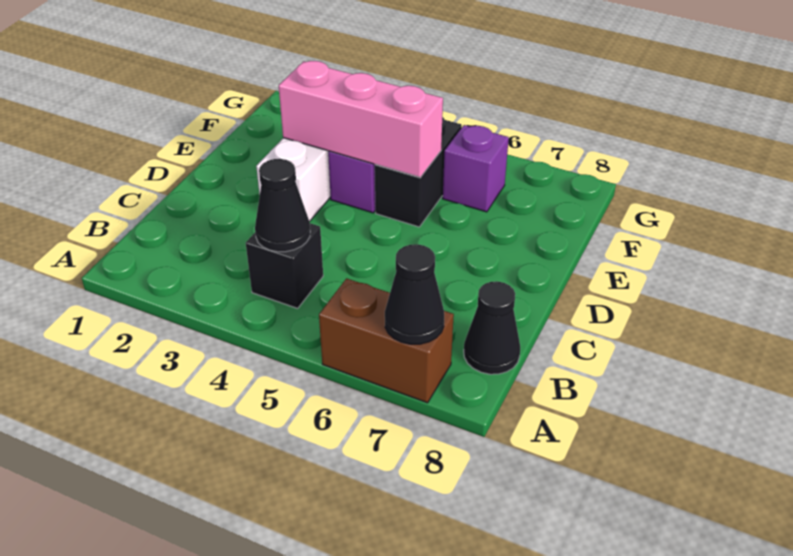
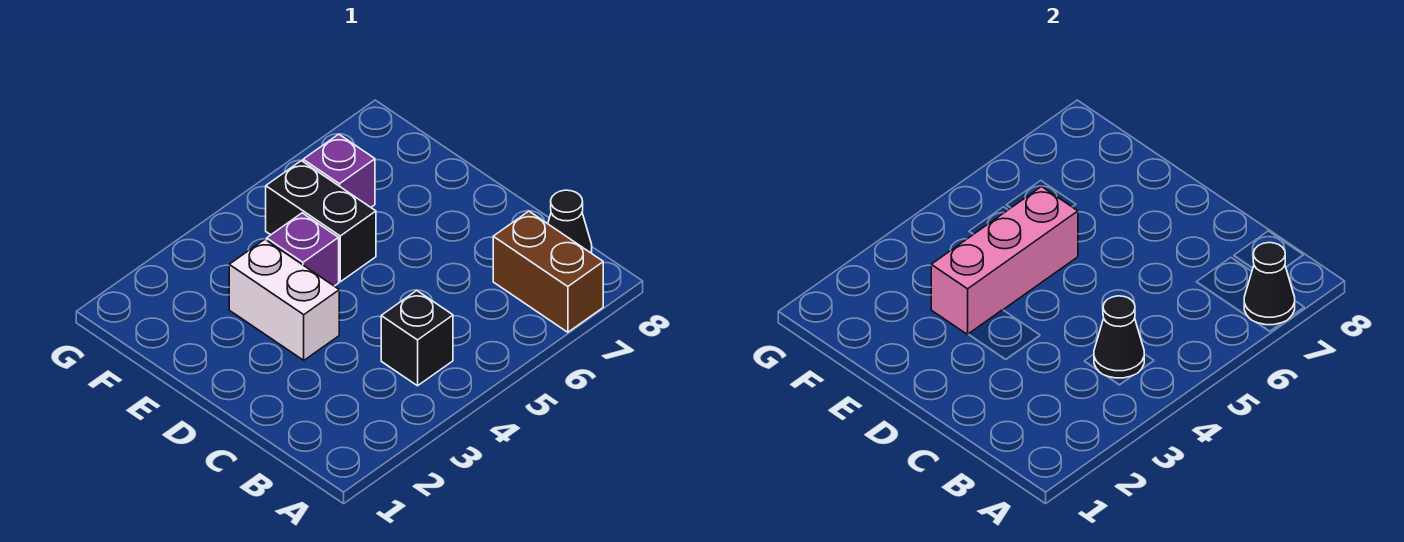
brown 1x2 brick [319,278,454,403] -> brown 1x2 brick turned to [493,211,603,332]

